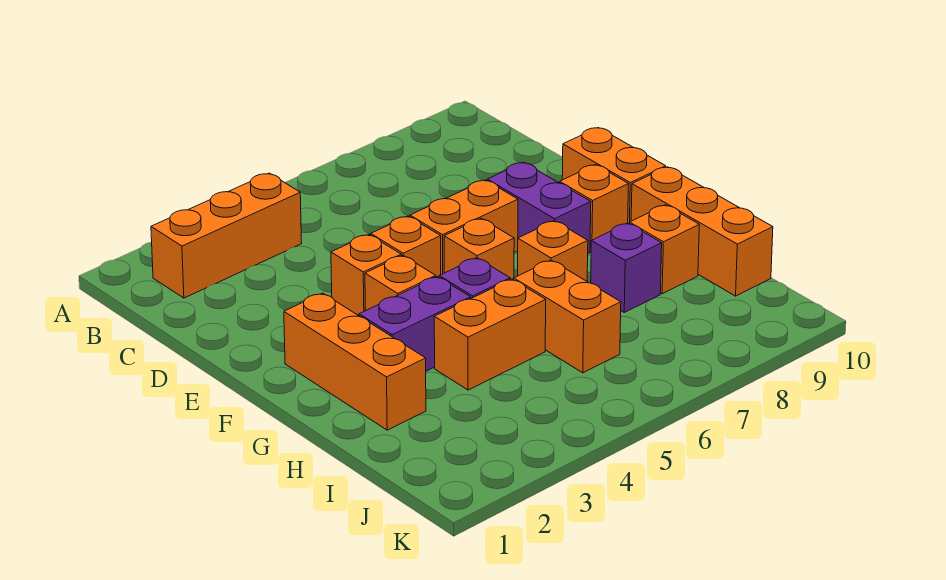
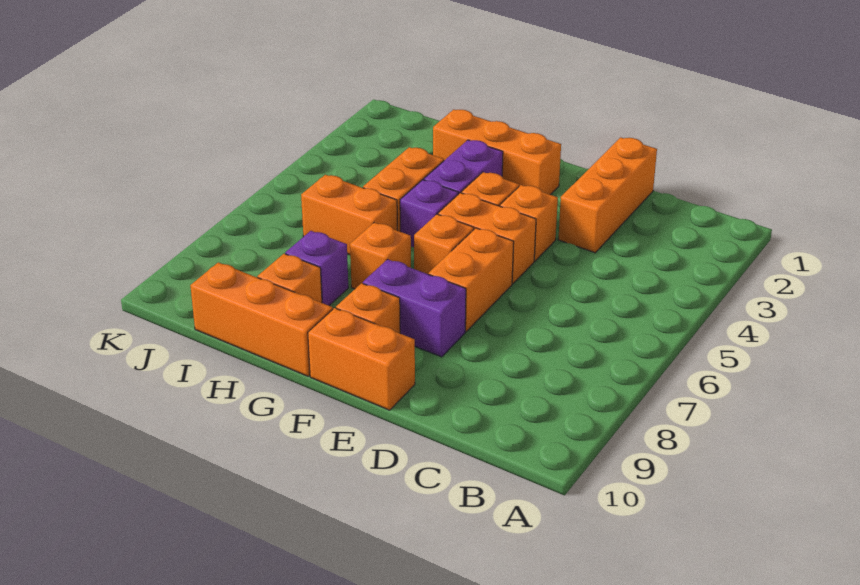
orange 1x3 brick [151,173,302,298] -> orange 1x3 brick moved to [558,137,657,253]
orange 1x1 brick [371,216,441,277] -> orange 1x2 brick [438,193,536,284]

